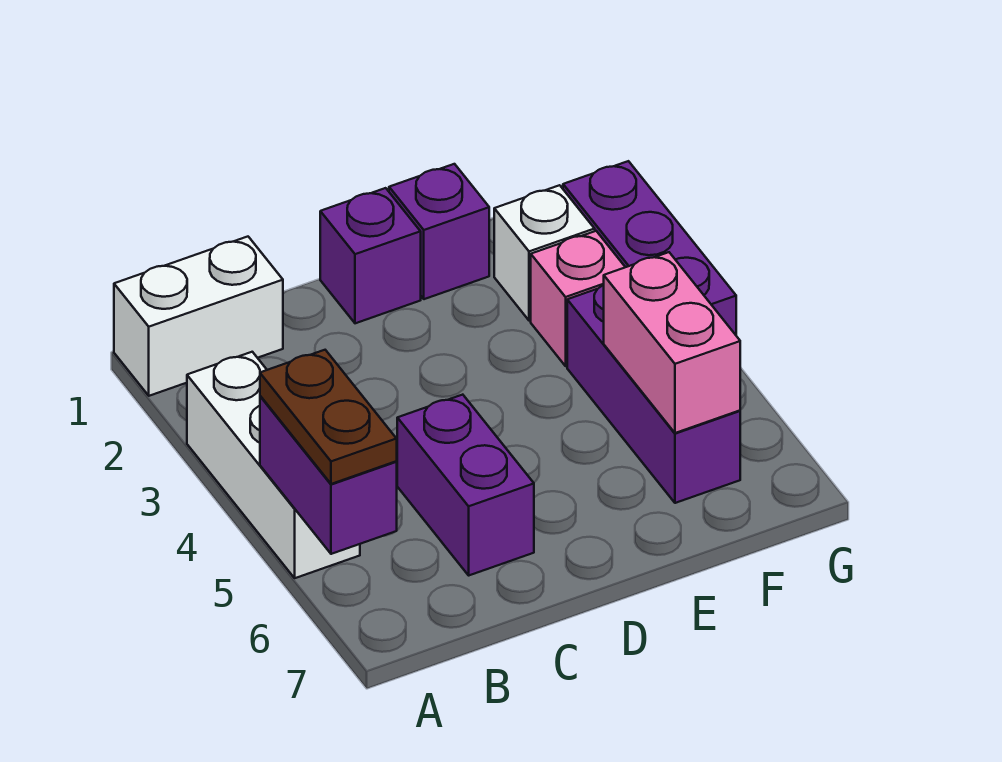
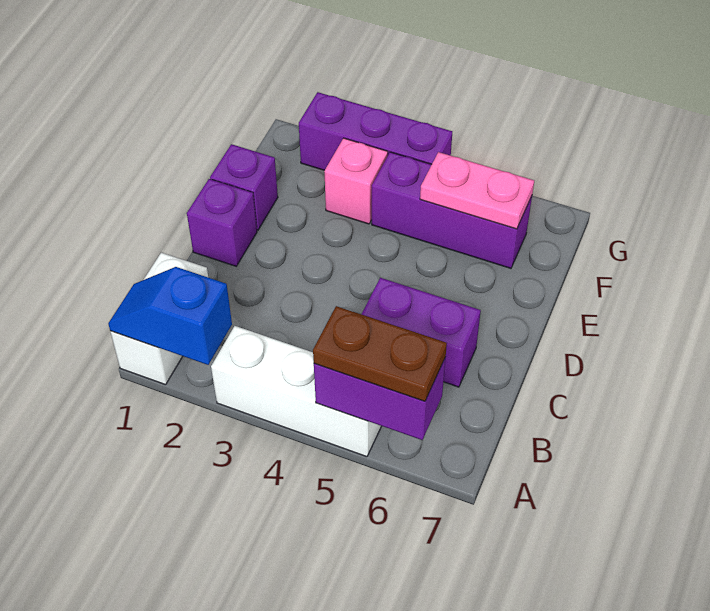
none -> blue 1x2 slope [108,267,232,365]
white 1x1 brick [494,185,595,321] -> none
pink 1x2 brick [604,252,740,433] -> pink 1x2 plate [420,152,534,229]

